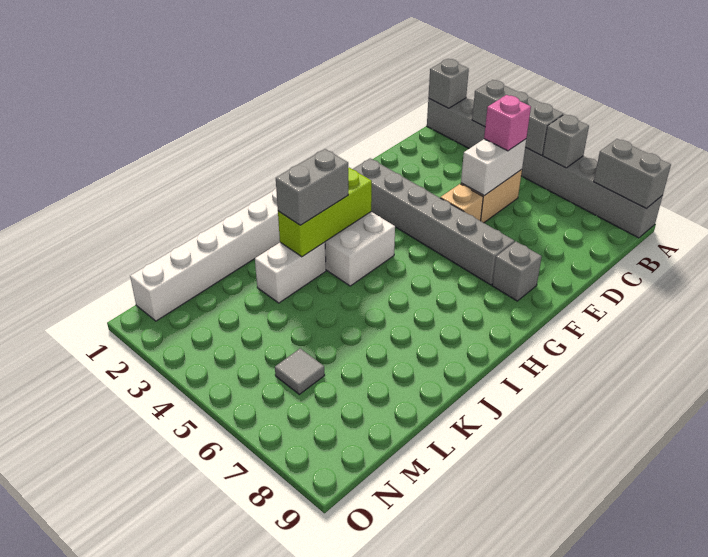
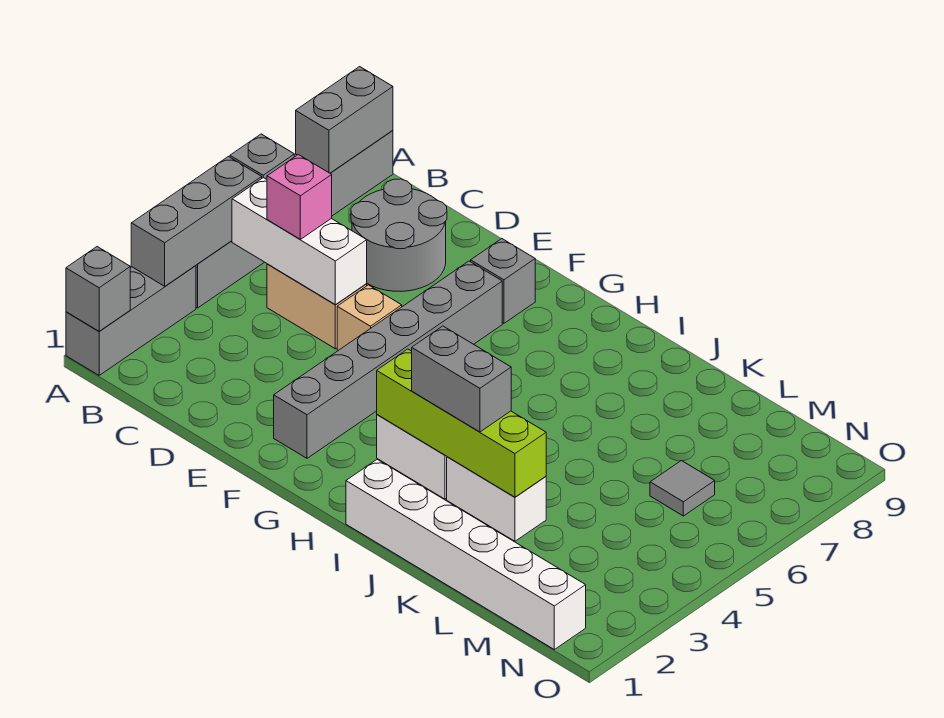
white 1x2 brick [461,139,526,196] -> white 1x3 brick [232,178,367,305]
none -> grey 2x2 round brick [351,179,447,291]
lime 1x3 brick [278,168,372,257] -> lime 1x4 brick [377,349,546,497]

